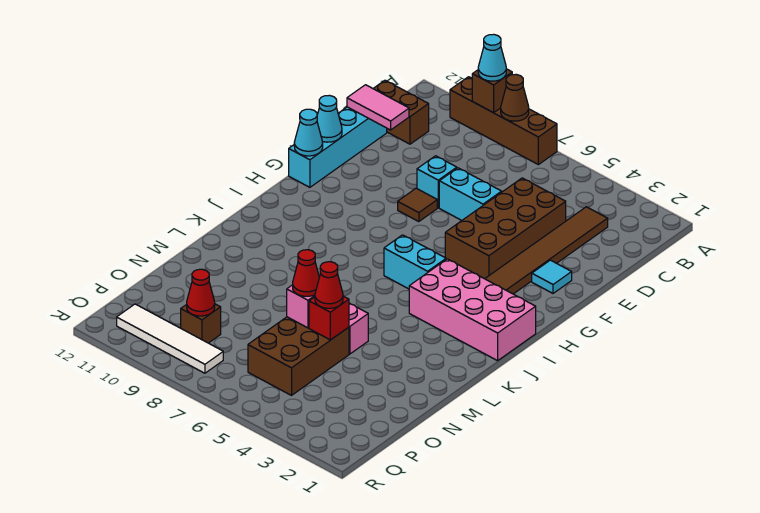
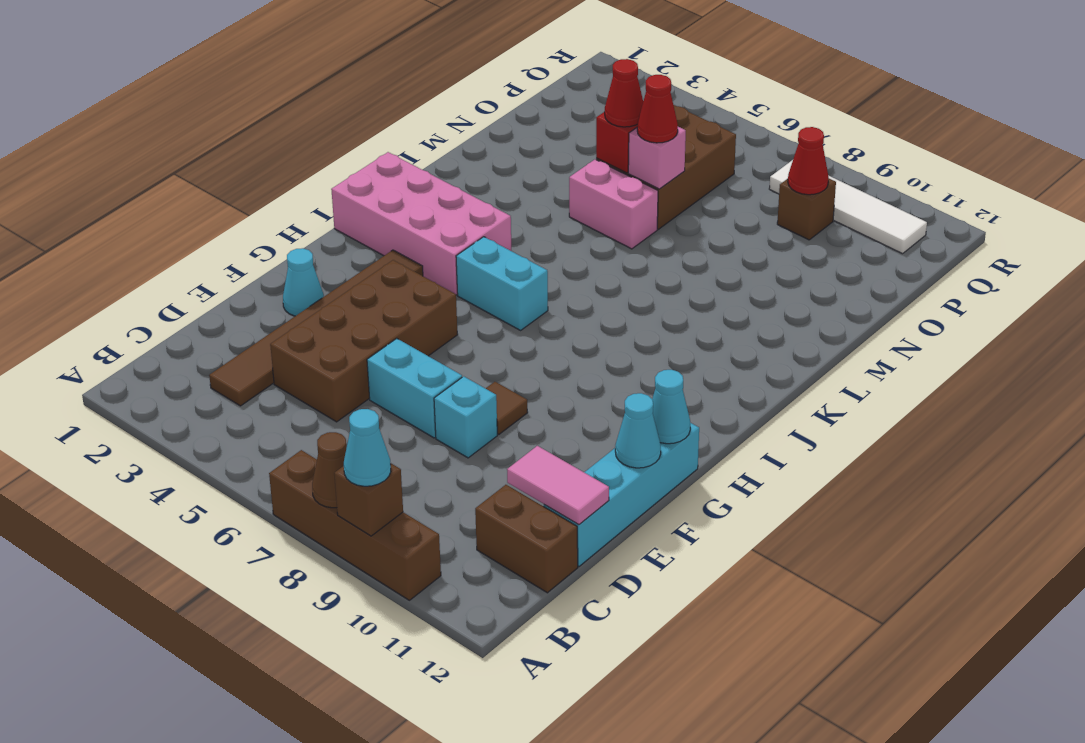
cyan 1x1 tile [532,260,572,293] -> cyan 1x1 cone [283,248,324,316]

